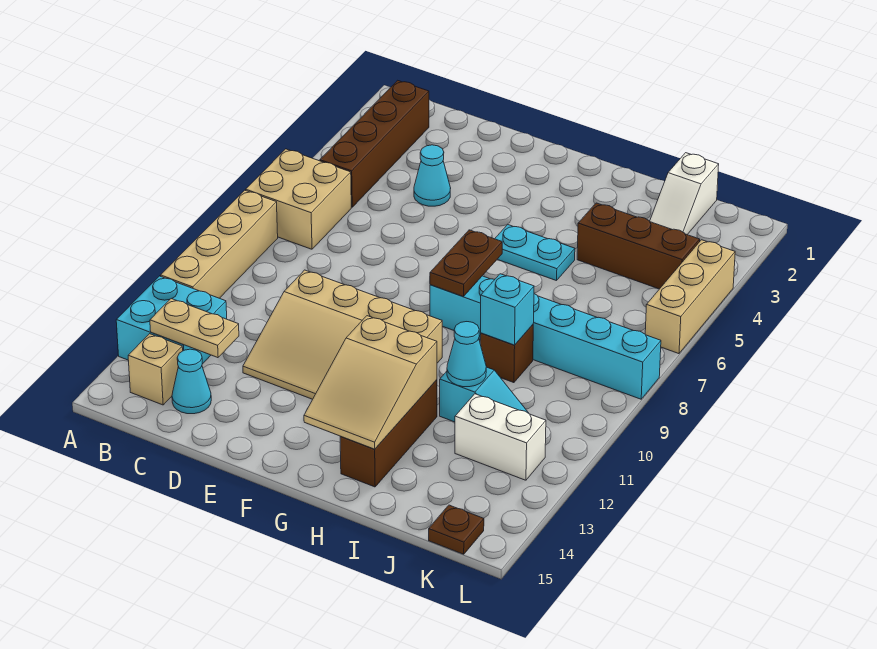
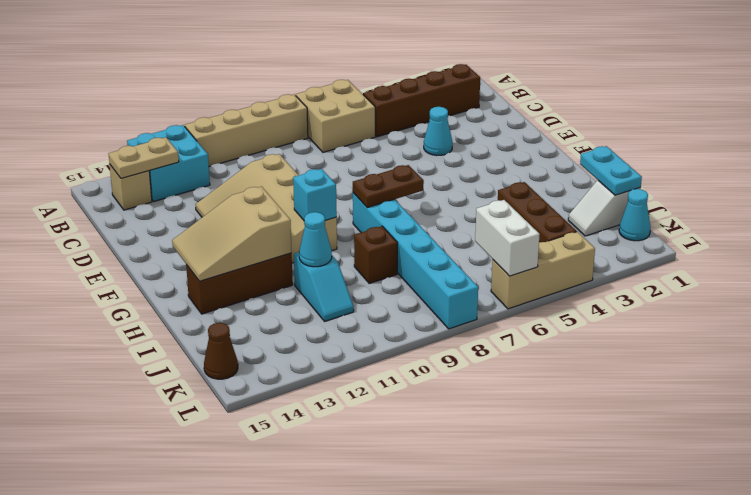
tan 1x2 plate [150,299,239,358] -> tan 1x2 plate turned to [109,137,179,178]
cyan 1x1 cone [172,349,211,414] -> cyan 1x1 cone moved to [619,189,651,241]
cyan 1x2 plate [495,225,575,281] -> cyan 1x2 plate moved to [580,146,642,195]
cyan 1x1 brick [481,274,534,345] -> cyan 1x1 brick moved to [293,169,337,221]
white 1x2 brick [455,394,546,480] -> white 1x2 brick moved to [475,200,540,276]
brown 1x1 plate [429,505,484,554] -> brown 1x1 cone [204,323,238,379]

